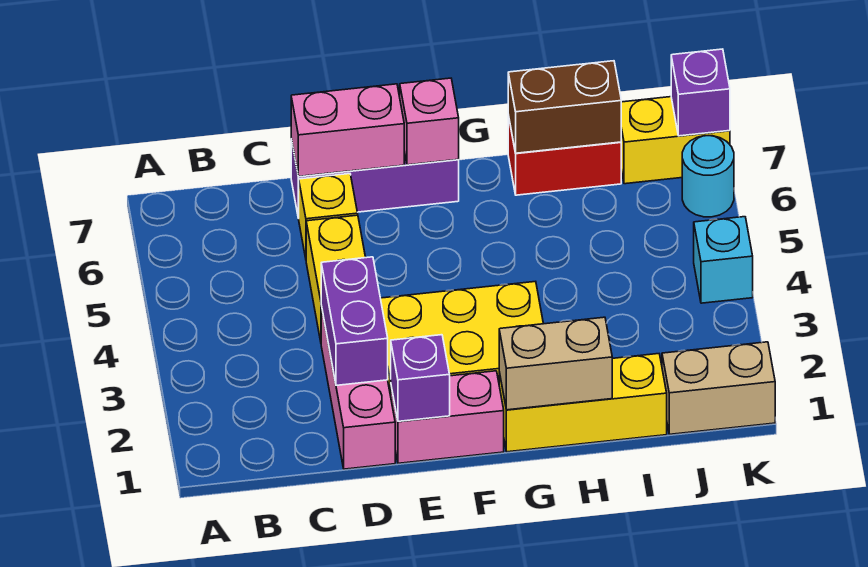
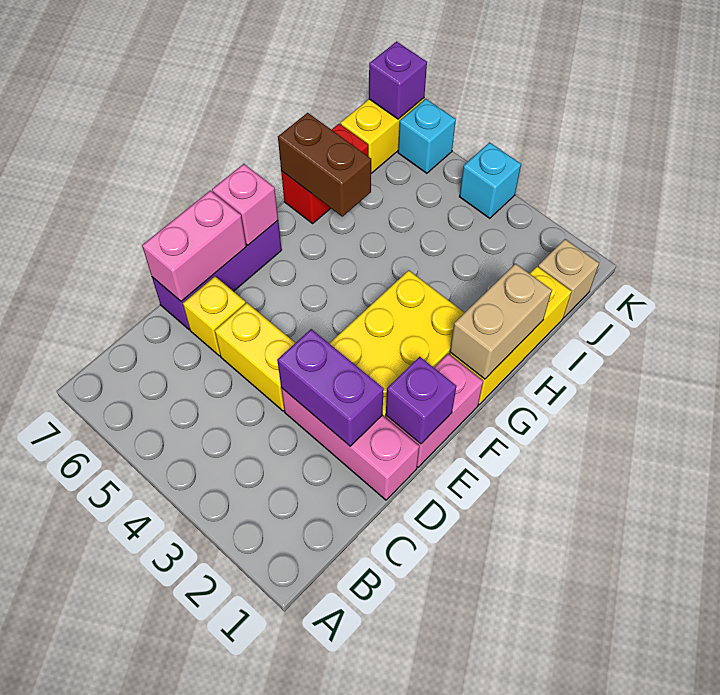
brown 1x2 brick [508,61,621,153] -> brown 1x2 brick turned to [278,113,371,217]
tan 1x2 brick [662,342,775,434] -> tan 1x1 brick [538,239,599,318]
cyan 1x1 round brick [682,136,734,217] -> cyan 1x1 brick [398,99,456,173]

